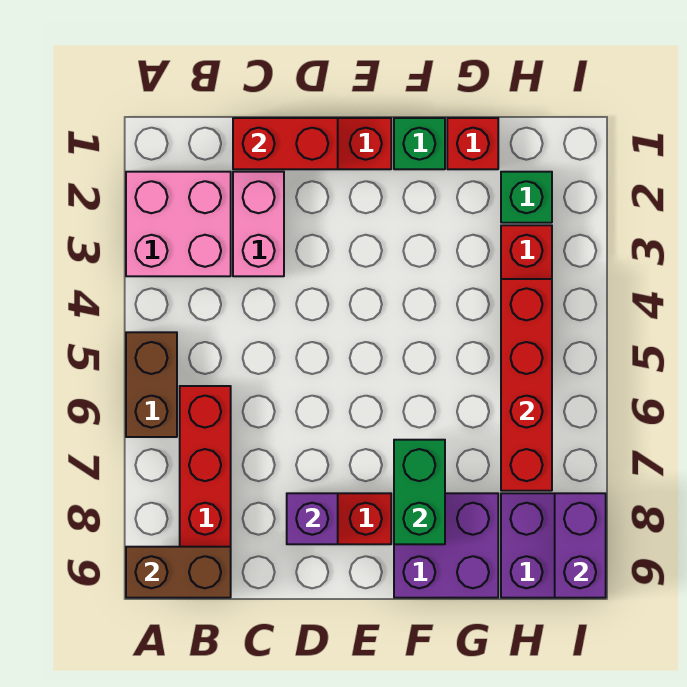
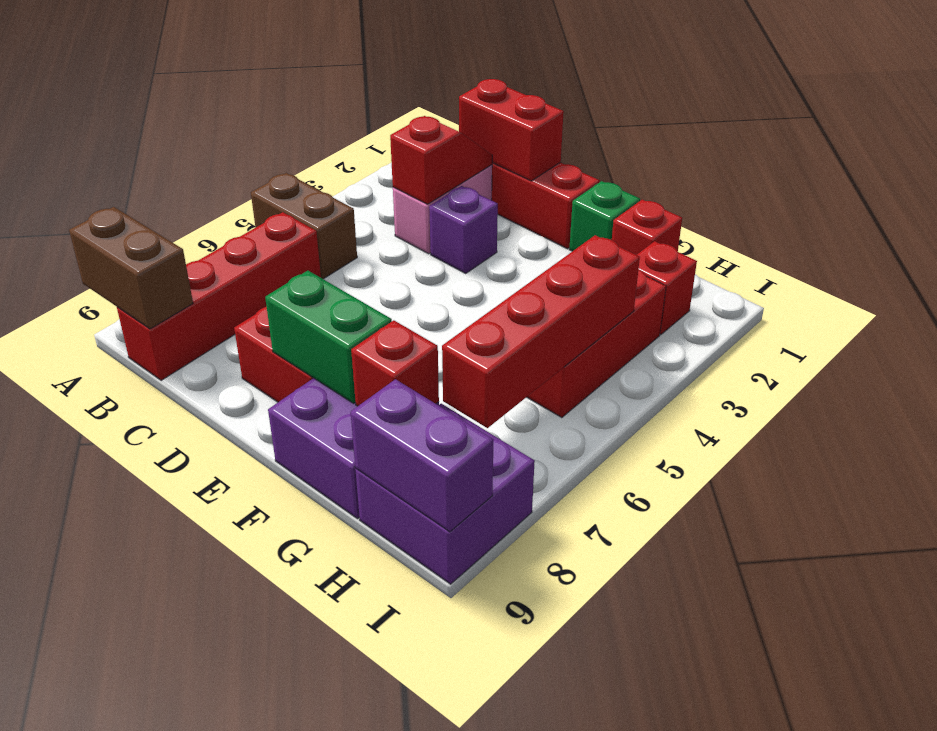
pink 2x2 brick [126,172,231,276] -> none
brown 1x2 brick [126,332,177,437] -> brown 1x2 brick turned to [251,173,357,279]
none -> red 1x2 slope [390,116,492,204]
purple 1x1 brick [287,493,338,544] -> purple 1x1 brick moved to [429,186,498,273]
green 1x2 brick [394,440,445,544] -> green 1x2 brick turned to [265,271,392,403]
none -> red 1x1 brick [351,320,439,406]
green 1x1 brick [501,172,552,223] -> red 1x1 brick [637,241,697,335]
purple 1x2 brick [555,493,606,598] -> purple 1x2 brick turned to [351,379,494,532]

